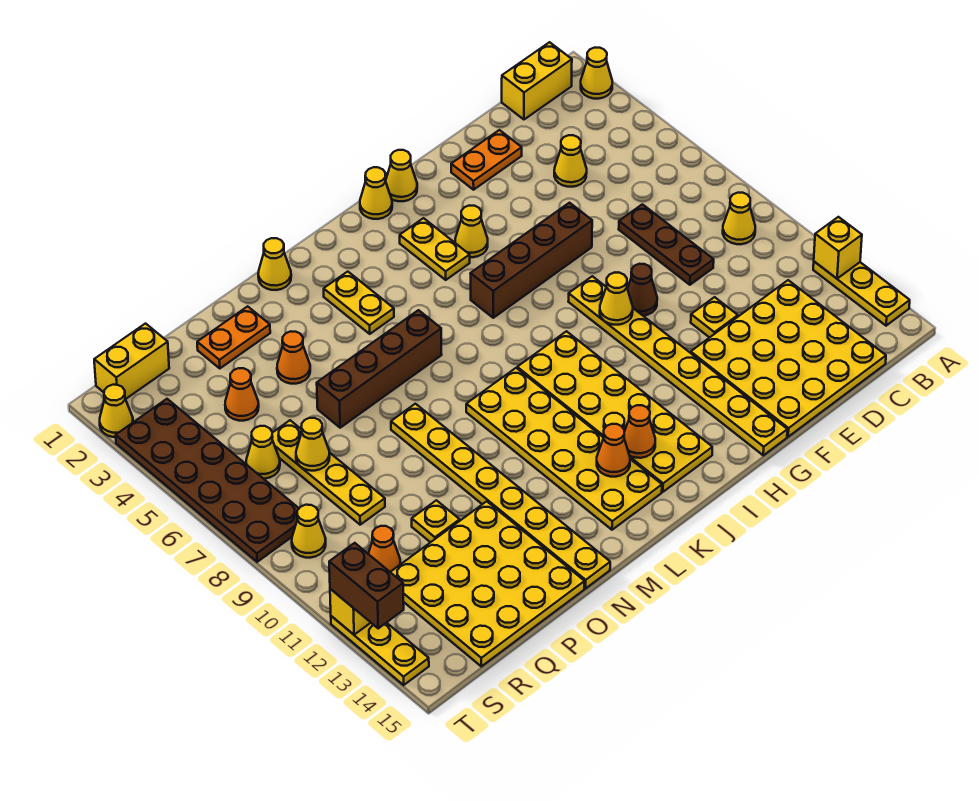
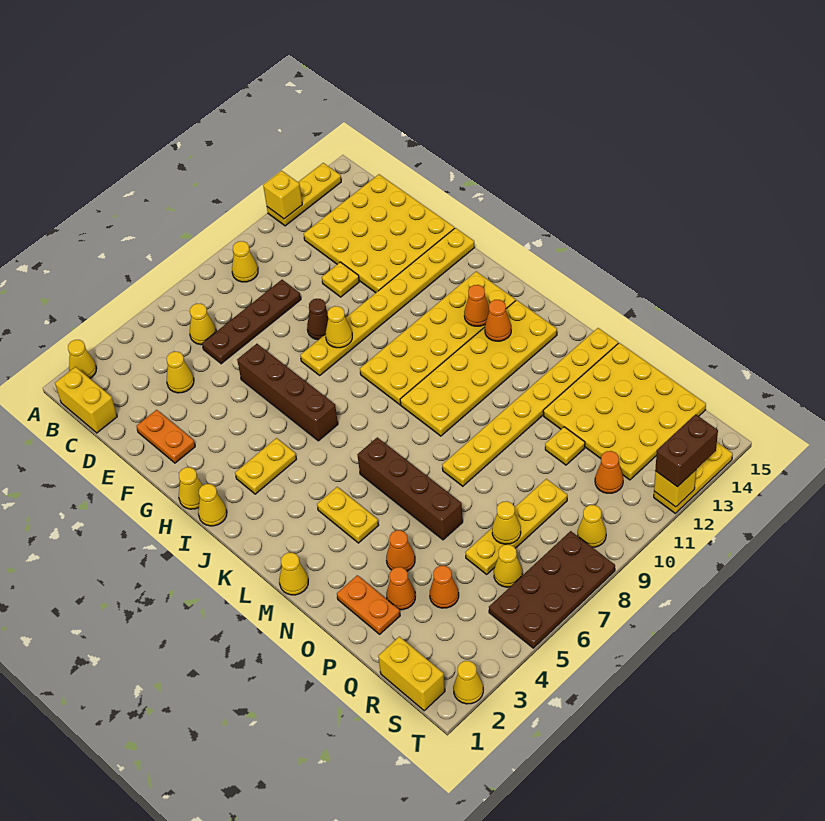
brown 1x3 plate [619,204,714,285] -> brown 1x4 plate [202,280,301,364]
yellow 1x1 cone [455,206,488,257] -> yellow 1x1 cone moved to [190,304,216,345]
yellow 1x2 plate [324,272,394,334] -> yellow 1x2 plate turned to [317,487,379,543]
none -> orange 1x1 cone [386,567,415,610]
brown 2x6 plate [116,399,299,562] -> brown 2x4 plate [489,531,615,648]

